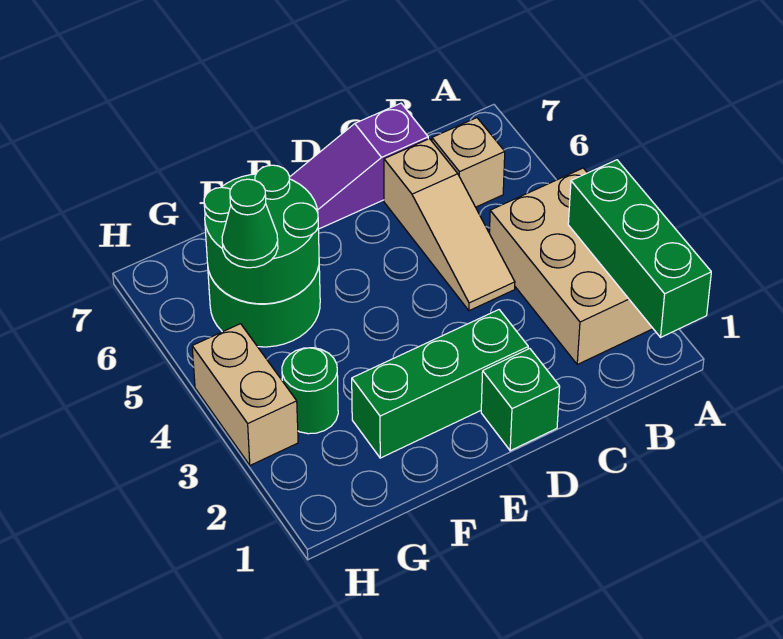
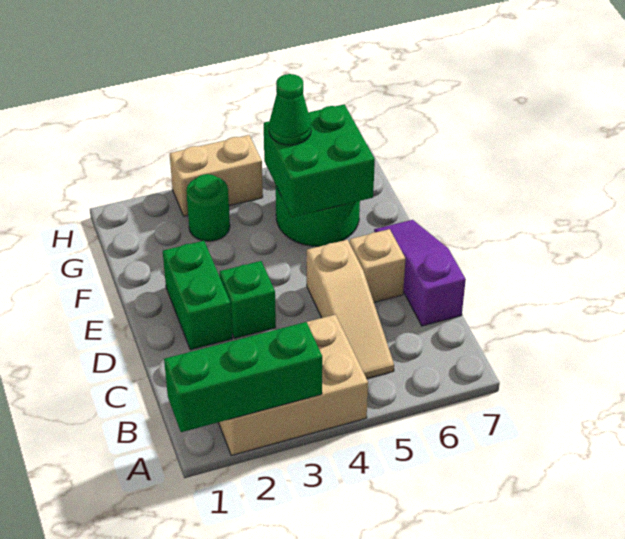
tan 1x1 brick [432,118,505,207] -> tan 1x1 brick moved to [349,229,405,302]
tan 1x3 slope [384,139,515,311] -> tan 1x3 slope turned to [307,240,394,379]
green 1x1 brick [481,349,560,451] -> green 1x1 brick moved to [220,261,276,338]
green 1x3 brick [352,310,528,458] -> green 1x2 brick [163,241,232,350]
green 2x2 round brick [204,165,319,304] -> green 2x2 brick [264,104,375,217]

